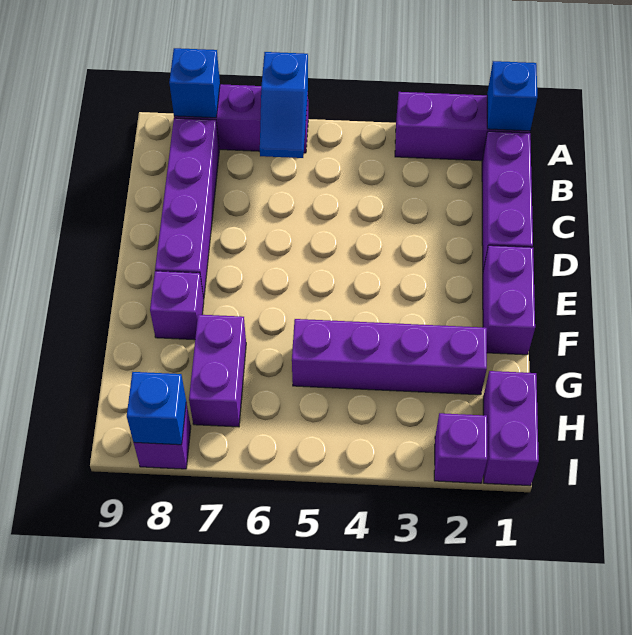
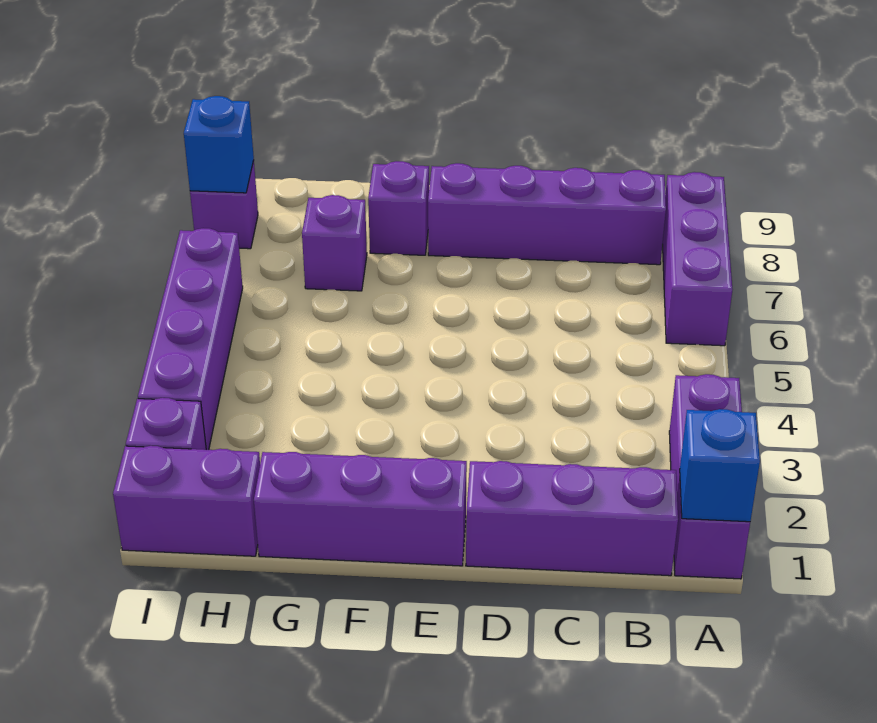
blue 1x2 slope [260,52,308,158] -> none
blue 1x1 brick [169,48,220,118] -> none
purple 1x2 brick [483,245,535,355] -> purple 1x3 brick [254,452,467,566]
purple 1x4 brick [292,319,487,395] -> purple 1x4 brick moved to [138,228,243,450]
purple 1x2 brick [189,315,246,427] -> purple 1x1 brick [302,195,367,291]

